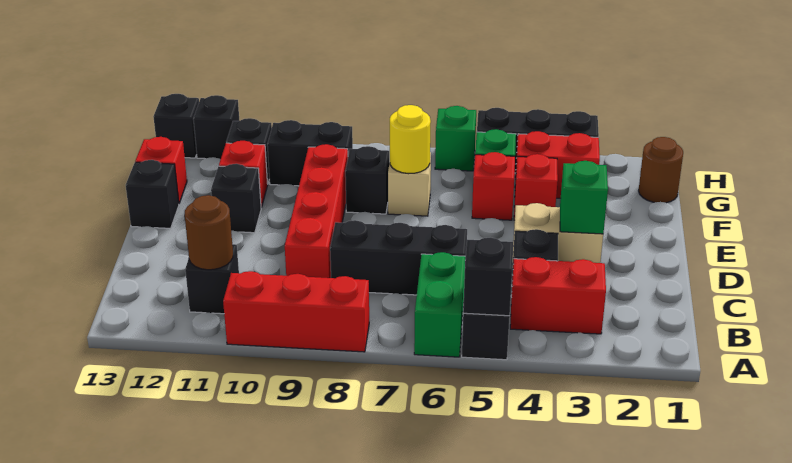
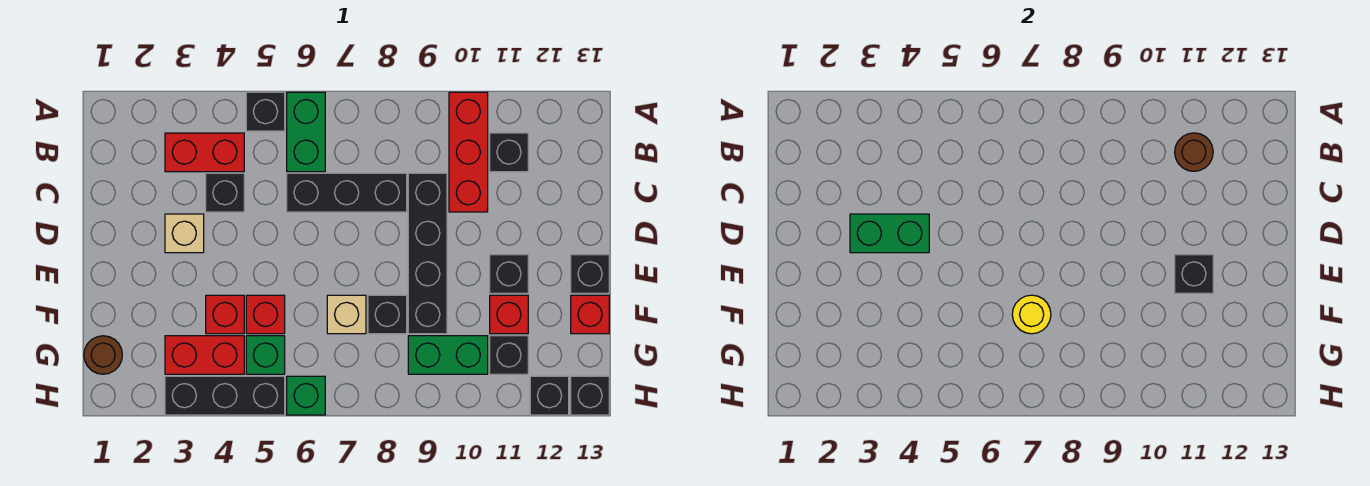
black 1x1 brick [463,238,513,316] -> black 1x1 brick moved to [1175,255,1213,293]
red 1x3 brick [223,271,369,352] -> red 1x3 brick turned to [449,92,488,212]
red 1x4 brick [285,144,348,278] -> black 1x4 brick [408,173,447,334]
tan 1x2 brick [512,203,603,268] -> tan 1x1 brick [165,214,204,253]
green 1x1 brick [560,161,608,234] -> green 1x2 brick [850,214,929,253]
black 1x2 brick [267,120,353,186] -> green 1x2 brick [408,336,488,374]

